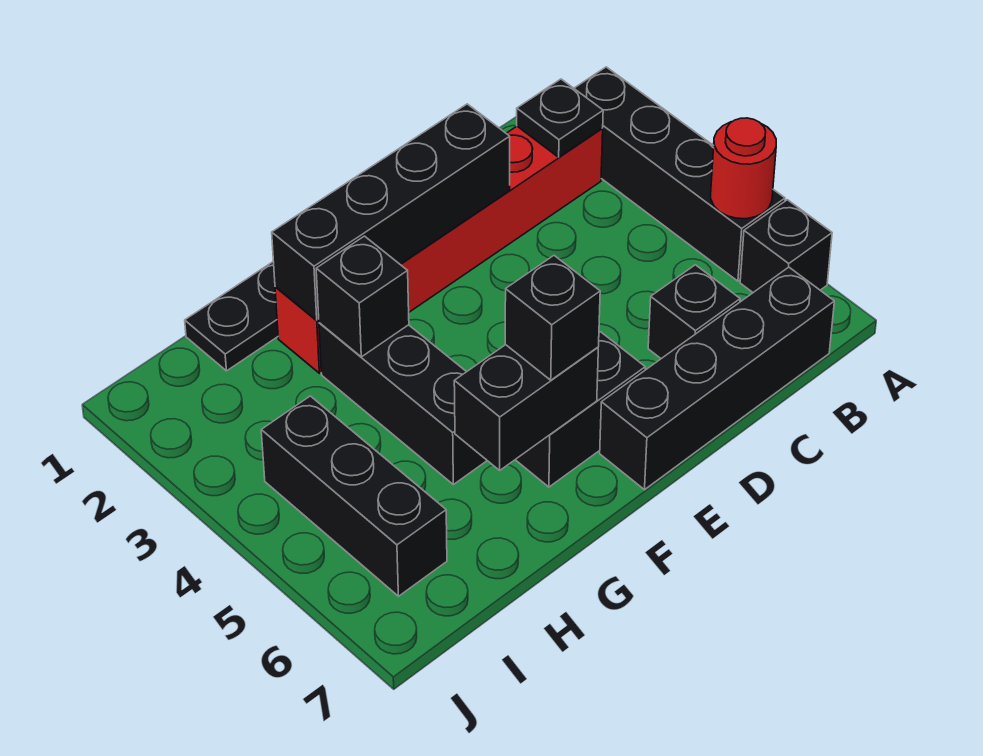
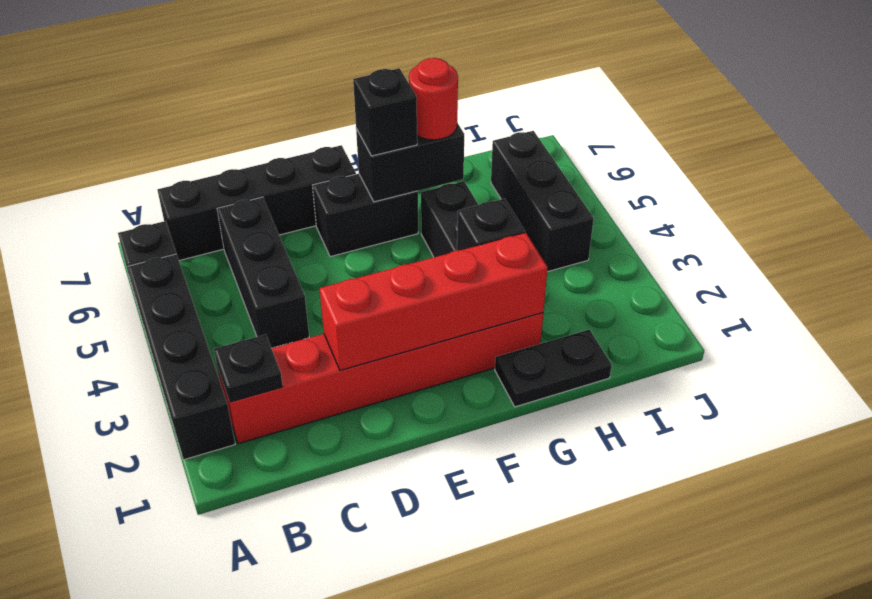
red 1x1 round brick [711,118,776,219] -> red 1x1 round brick moved to [409,58,458,140]
black 1x1 brick [648,265,740,359] -> black 1x3 brick [217,197,309,348]
black 1x4 brick [272,104,510,320] -> red 1x4 brick [320,233,548,370]

